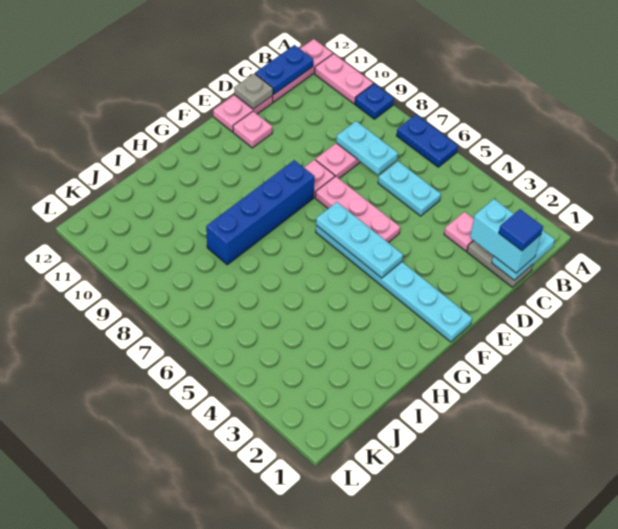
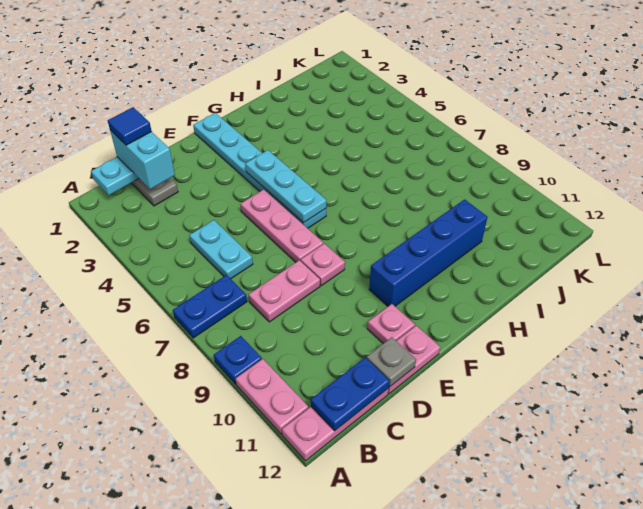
blue 1x2 plate [397,115,458,167] -> blue 1x2 plate turned to [173,275,247,338]
pink 1x1 plate [444,212,474,251] -> none
cyan 1x2 plate [336,121,398,175] -> none
blue 1x4 brick [206,160,315,265] -> blue 1x4 brick moved to [369,199,488,306]

